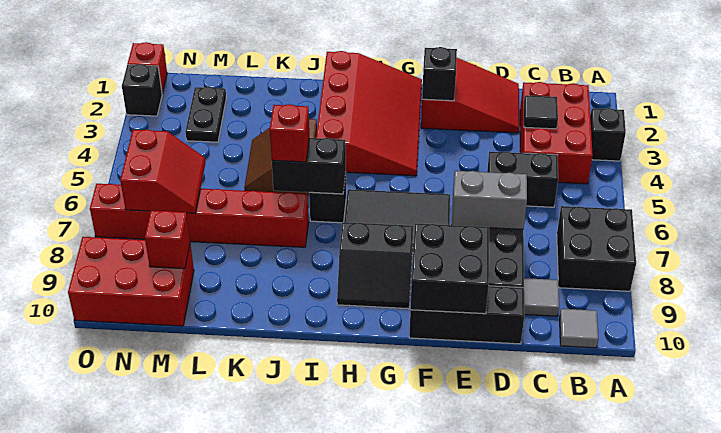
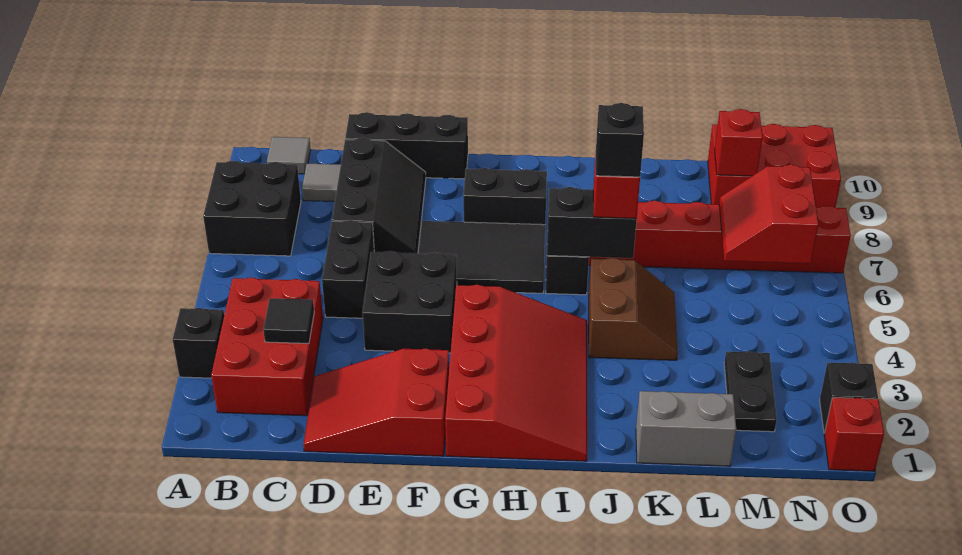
black 1x2 brick [487,151,558,207] -> black 1x2 brick turned to [322,220,374,318]
grey 1x2 brick [452,171,527,229] -> grey 1x2 brick moved to [636,391,736,466]
black 2x2 brick [411,223,489,314] -> black 2x2 brick moved to [362,251,457,353]
black 1x1 brick [422,47,457,101] -> black 1x1 brick moved to [596,103,644,177]
red 3x4 slope [316,51,422,176] -> red 3x4 slope turned to [445,285,587,461]

